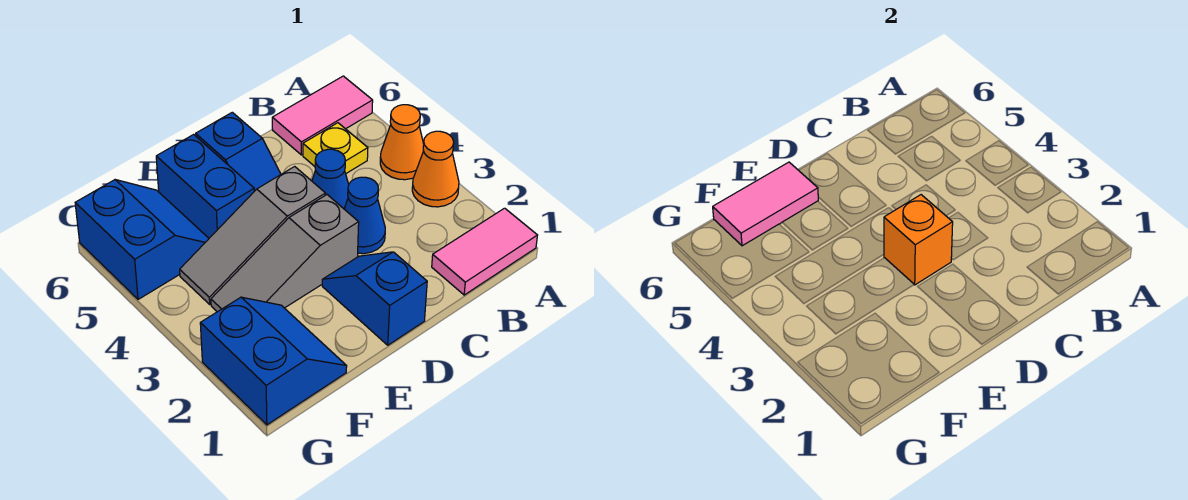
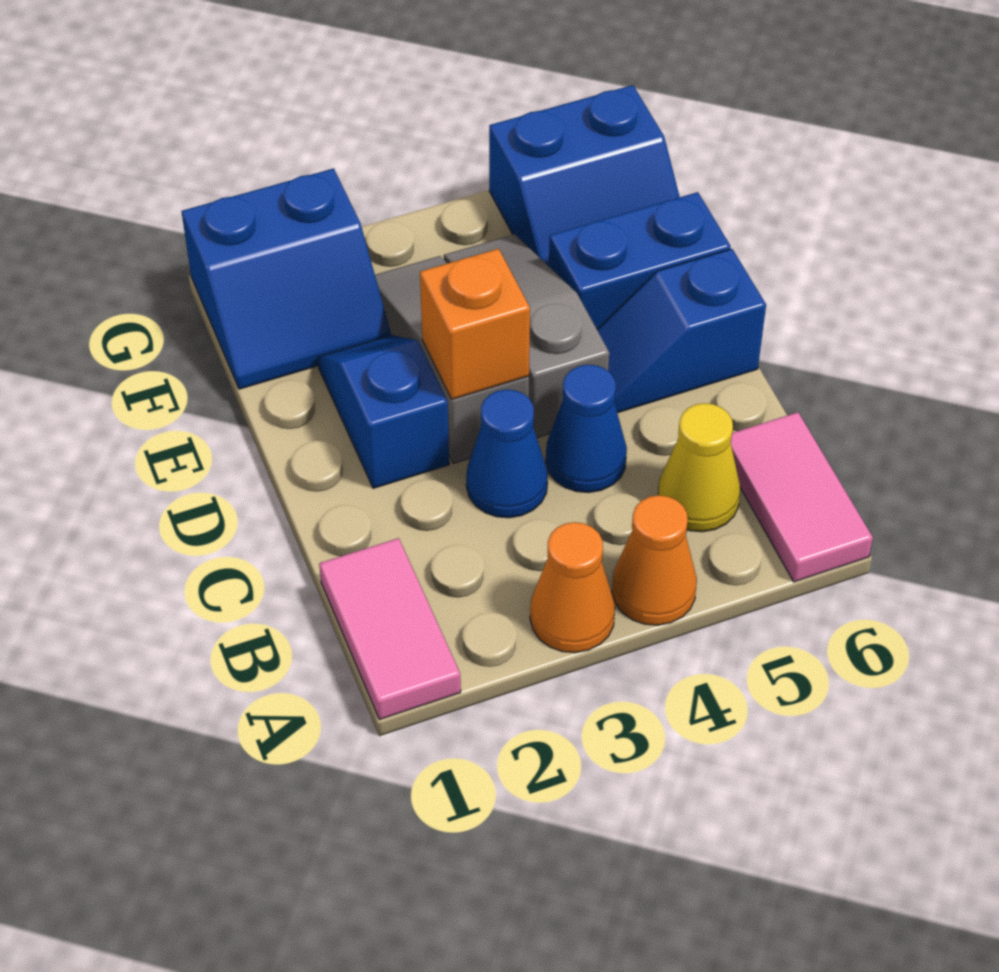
yellow 1x1 plate [303,123,368,173] -> yellow 1x1 cone [658,403,740,532]
blue 1x2 slope [322,252,427,345] -> blue 1x2 slope turned to [318,335,449,488]
pink 1x2 tile [713,162,818,246] -> none

